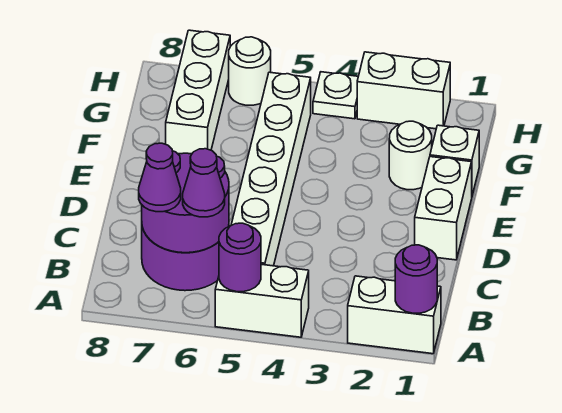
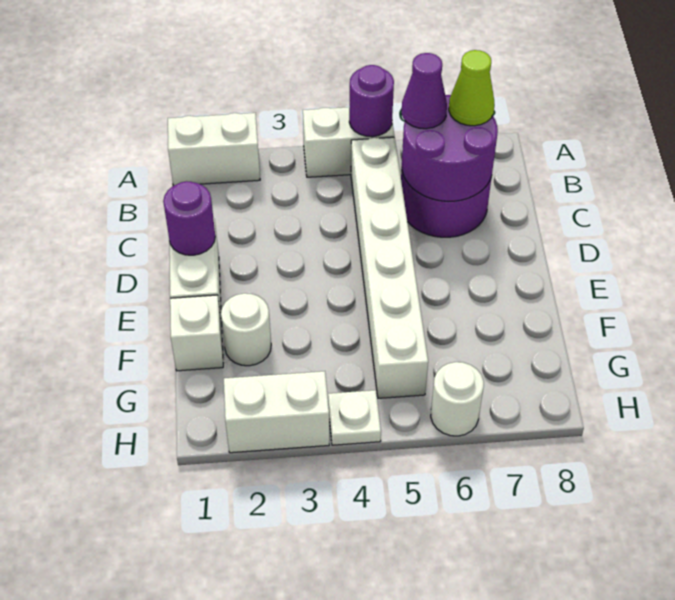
purple 1x1 round brick [395,245,437,313] -> purple 1x1 round brick moved to [163,181,215,255]
purple 1x1 cone [139,143,181,212] -> lime 1x1 cone [449,50,494,126]
white 1x3 brick [166,30,230,154] -> none

